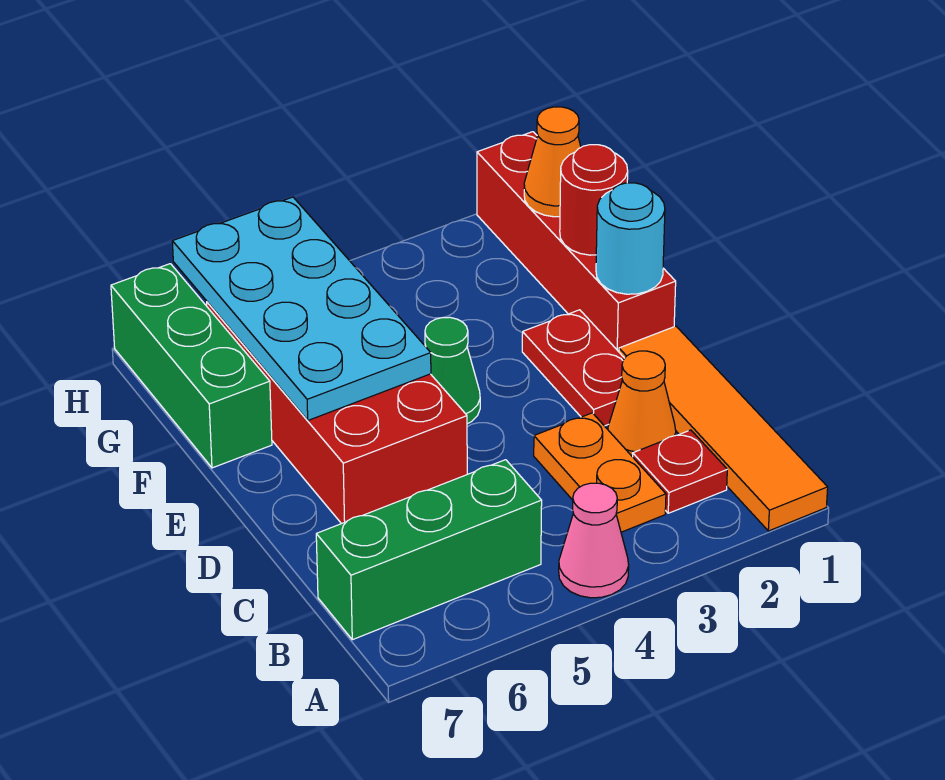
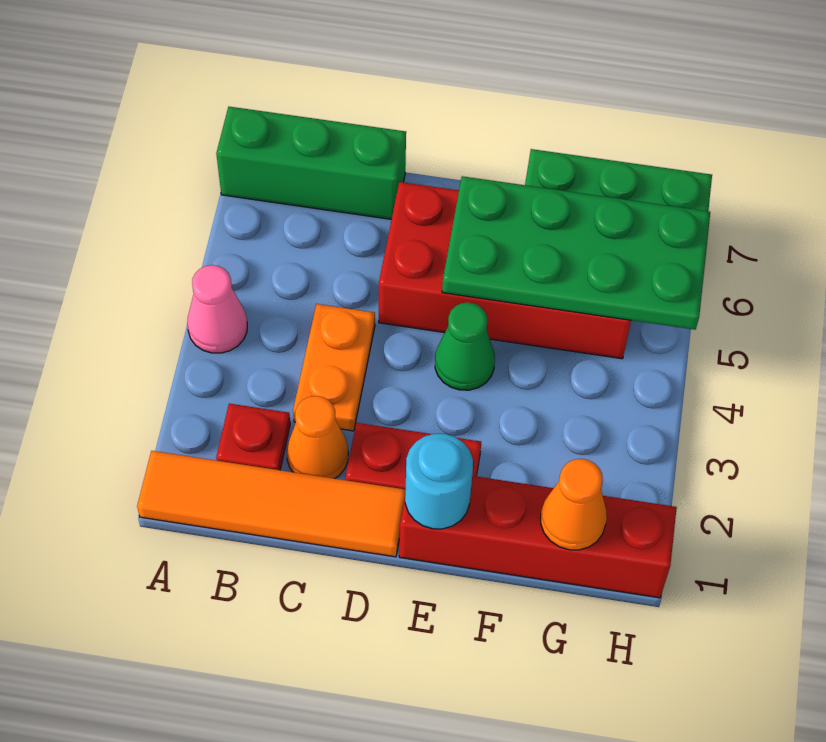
orange 1x2 plate [534,413,666,532] -> orange 1x2 plate turned to [293,304,375,431]
green 1x3 brick [316,460,542,640] -> green 1x3 brick turned to [216,107,406,219]
cyan 2x4 plate [172,197,431,420] -> green 2x4 plate [442,176,710,330]
red 1x1 round brick [560,145,628,255] -> none

